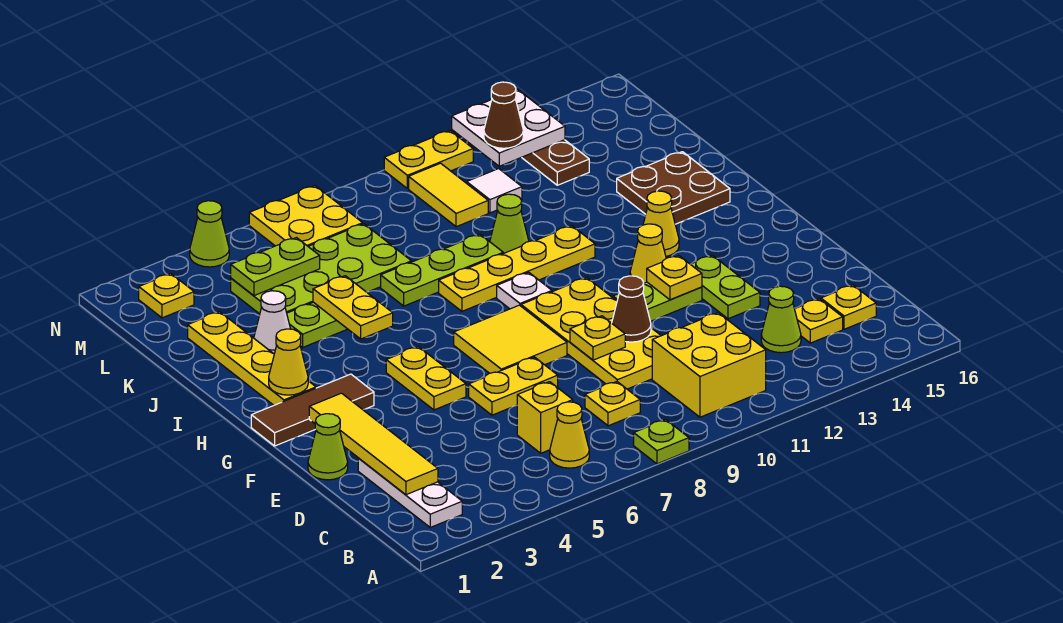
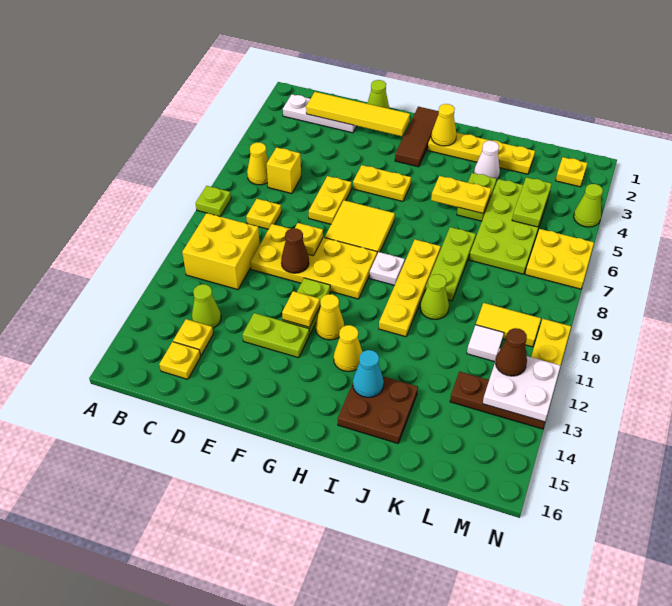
none -> cyan 1x1 cone [353,350,384,397]

